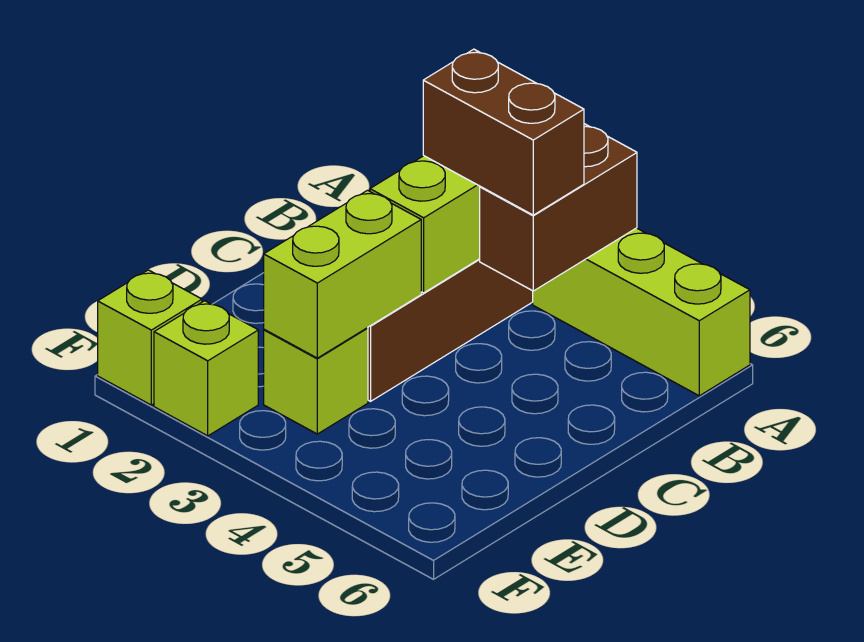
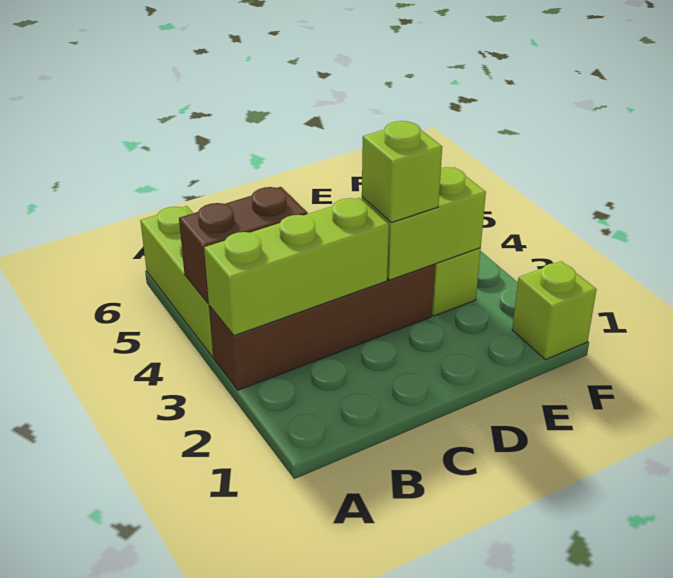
brown 1x2 brick [423,49,584,215] -> none
lime 1x1 brick [154,301,258,436] -> lime 1x1 brick moved to [362,121,442,223]

